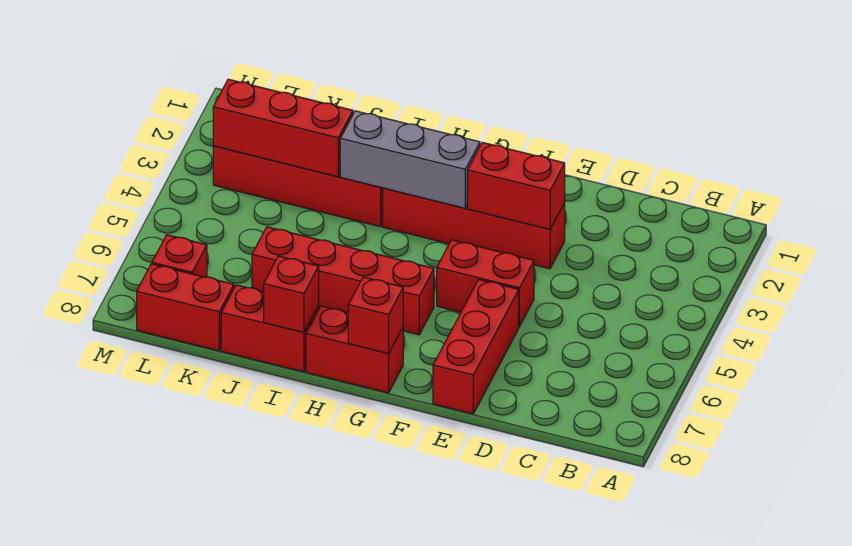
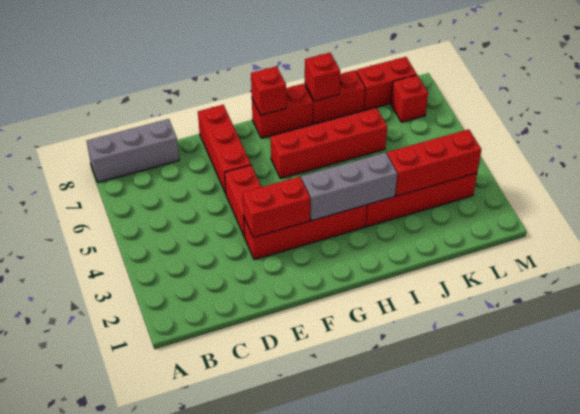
none -> grey 1x3 brick [87,119,179,182]
red 1x2 brick [437,240,534,327] -> red 1x2 brick turned to [225,165,261,237]

